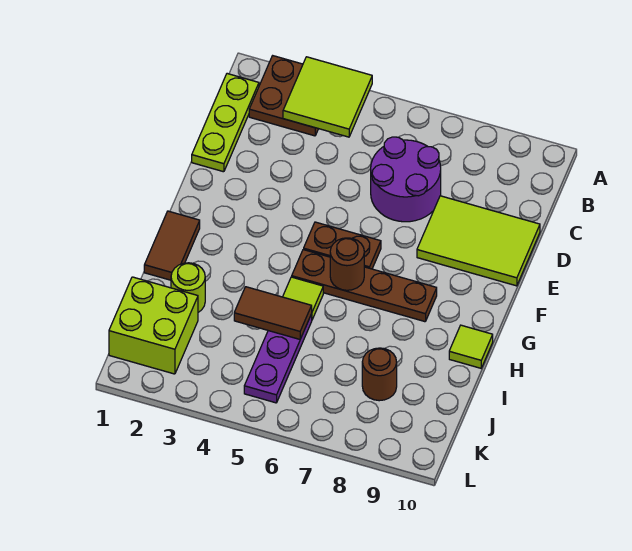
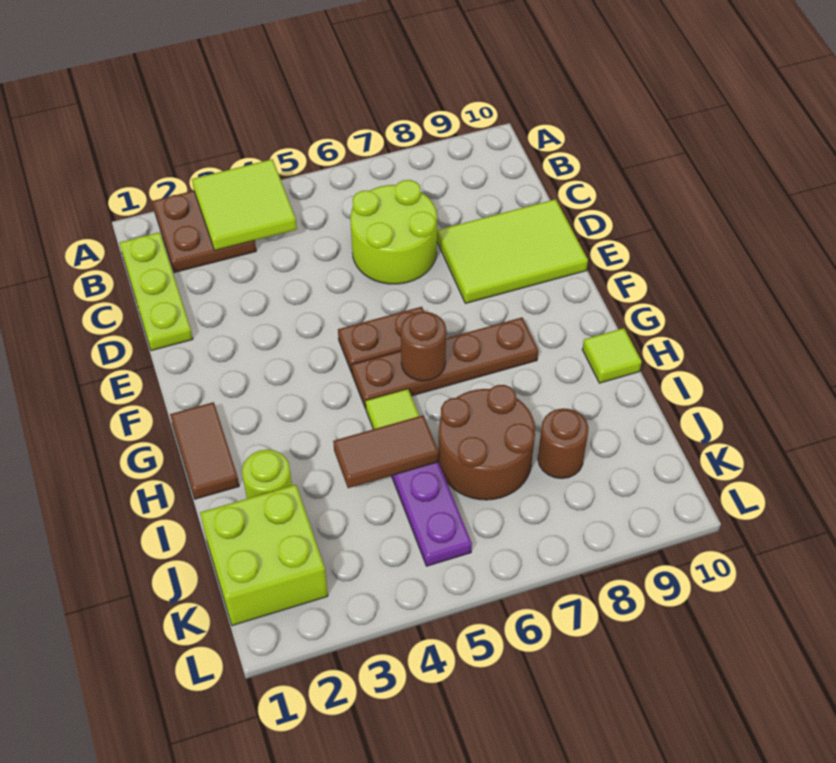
purple 2x2 round brick [371,137,441,222] -> lime 2x2 round brick [350,180,437,284]
none -> brown 2x2 round brick [438,385,535,500]

